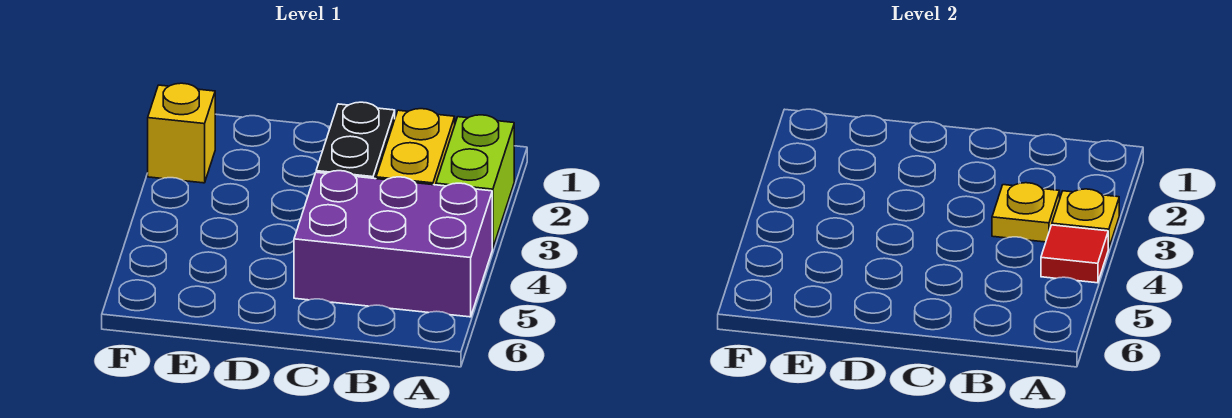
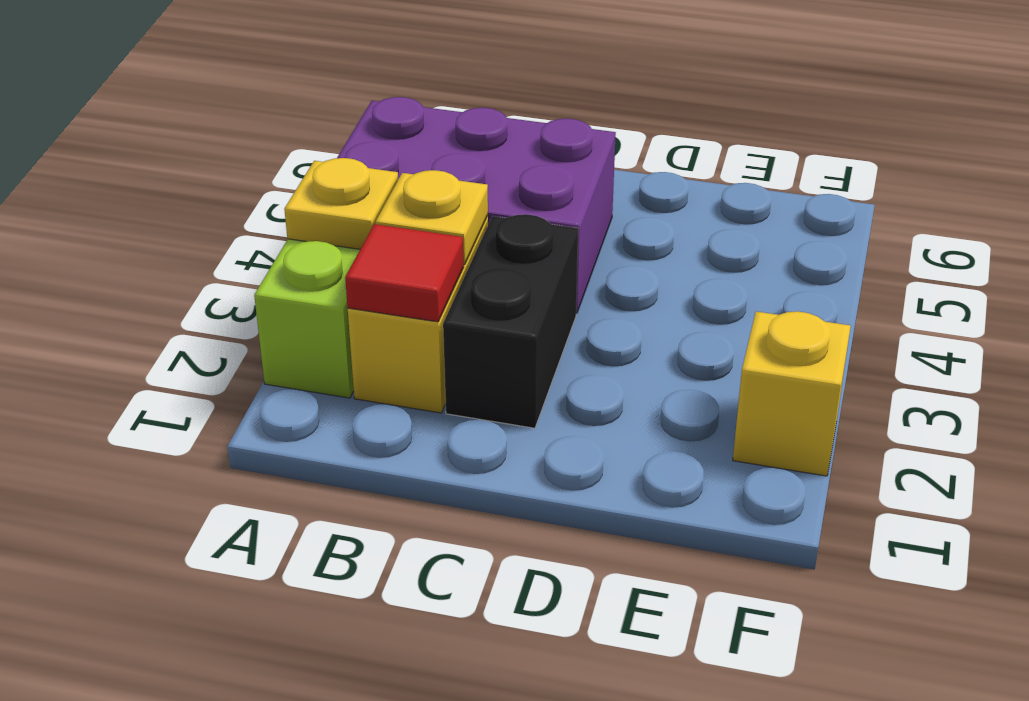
red 1x1 tile [1041,225,1108,283] -> red 1x1 tile moved to [345,224,464,322]

